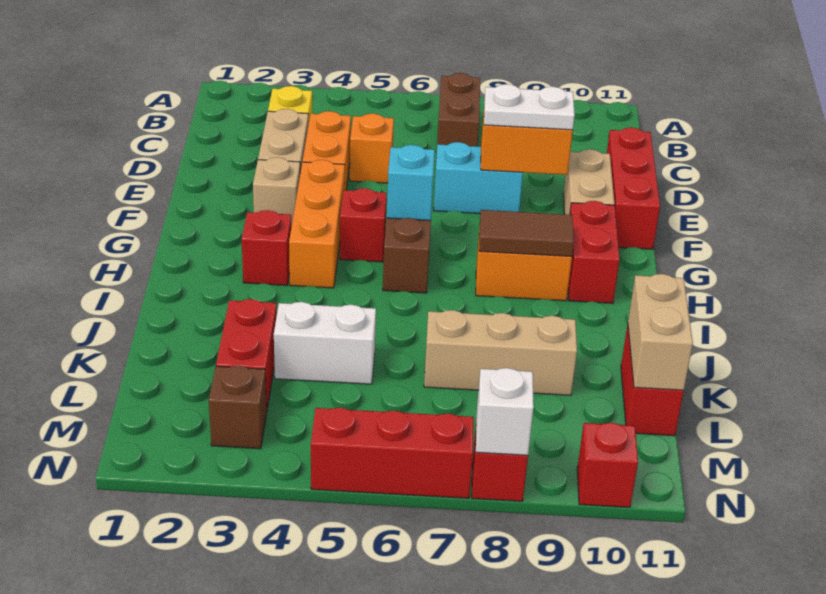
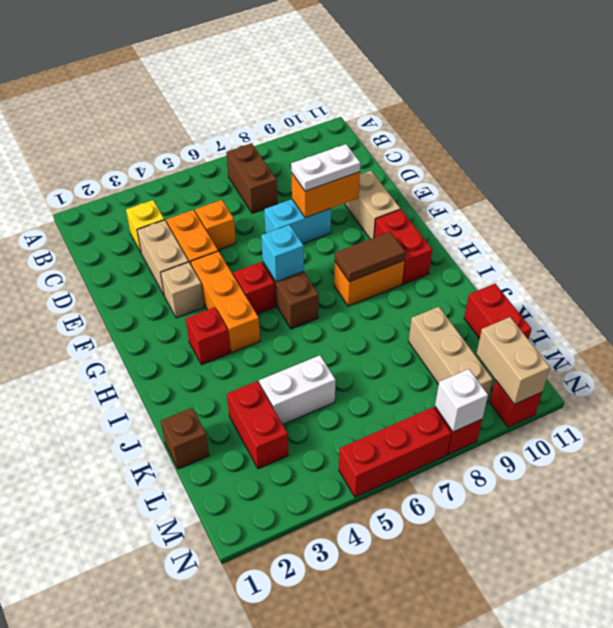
red 1x3 brick [607,127,660,249] -> none
tan 1x3 brick [424,310,577,395] -> tan 1x3 brick turned to [409,307,493,402]
tan 1x2 brick [628,274,693,391] -> tan 1x2 brick moved to [477,317,550,404]
brown 1x1 brick [209,366,266,449] -> brown 1x1 brick moved to [161,408,209,469]

